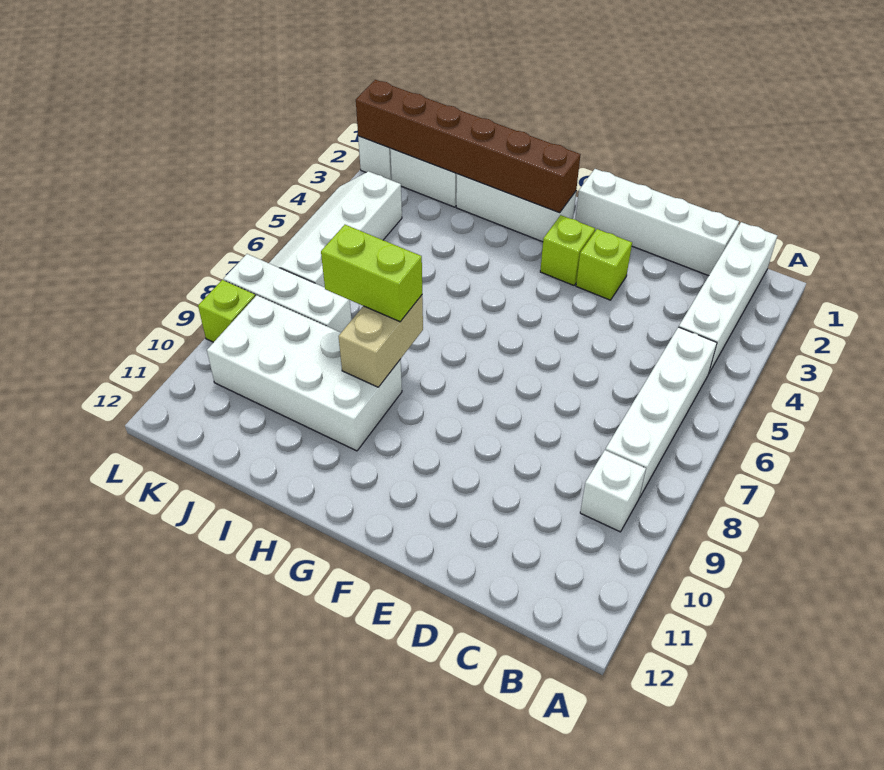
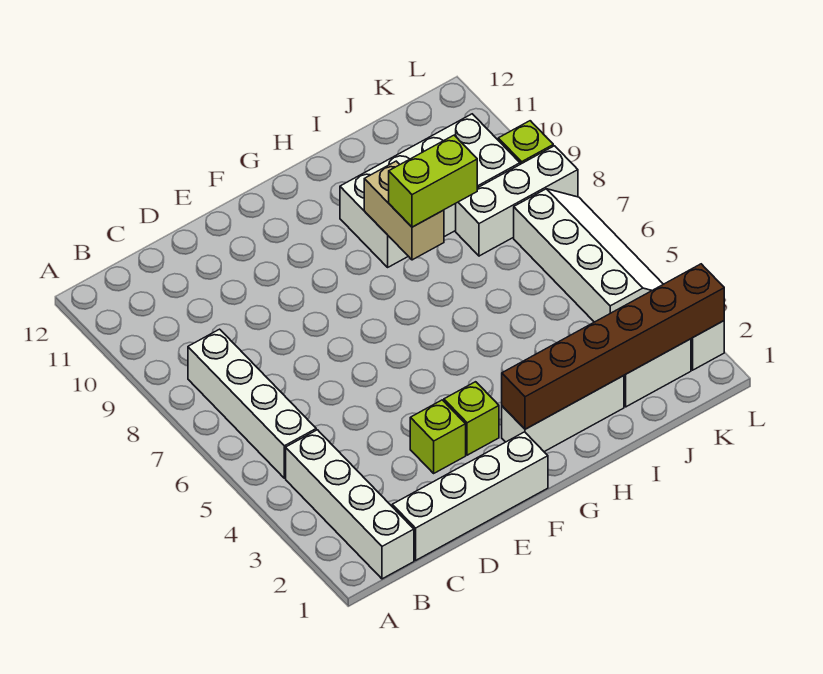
white 1x1 brick [580,450,646,532] -> none

